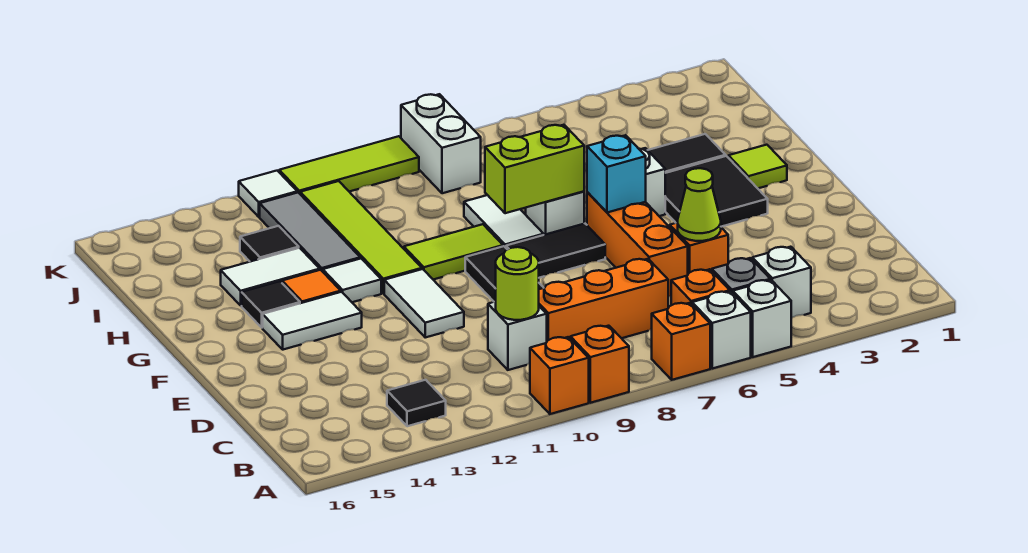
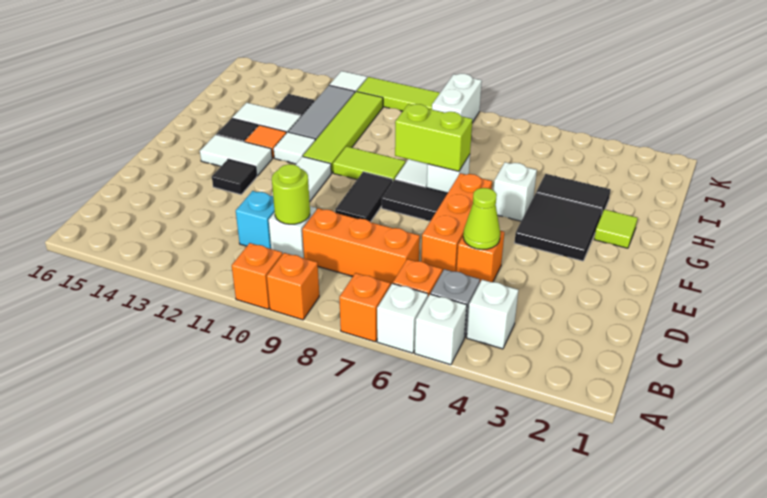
black 1x1 tile [387,380,446,426] -> black 1x1 tile moved to [212,159,257,194]
cyan 1x1 brick [587,135,646,213] -> cyan 1x1 brick moved to [236,191,275,249]

